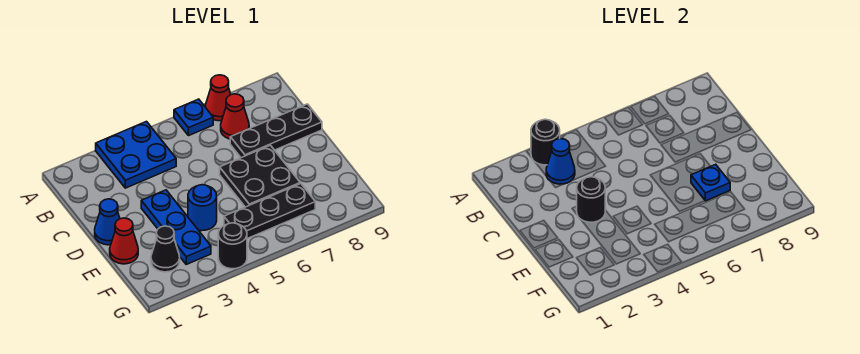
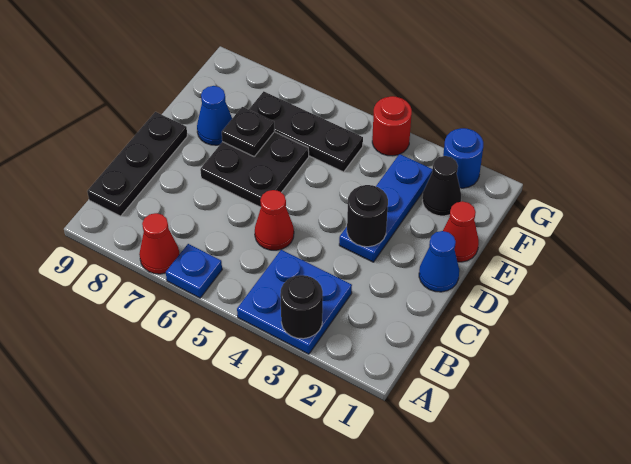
blue 1x1 cone [546,139,575,184] -> blue 1x1 cone moved to [197,86,232,145]
red 1x1 cone [221,94,249,139] -> red 1x1 cone moved to [255,190,294,250]
black 1x3 plate [230,104,322,158] -> black 1x3 plate turned to [87,112,187,216]
blue 1x1 round brick [188,185,217,231] -> blue 1x1 round brick moved to [443,128,483,188]
blue 1x1 plate [691,164,730,201] -> black 1x1 plate [222,107,275,156]
black 1x1 round brick [218,223,247,269] -> red 1x1 round brick [372,96,412,156]

